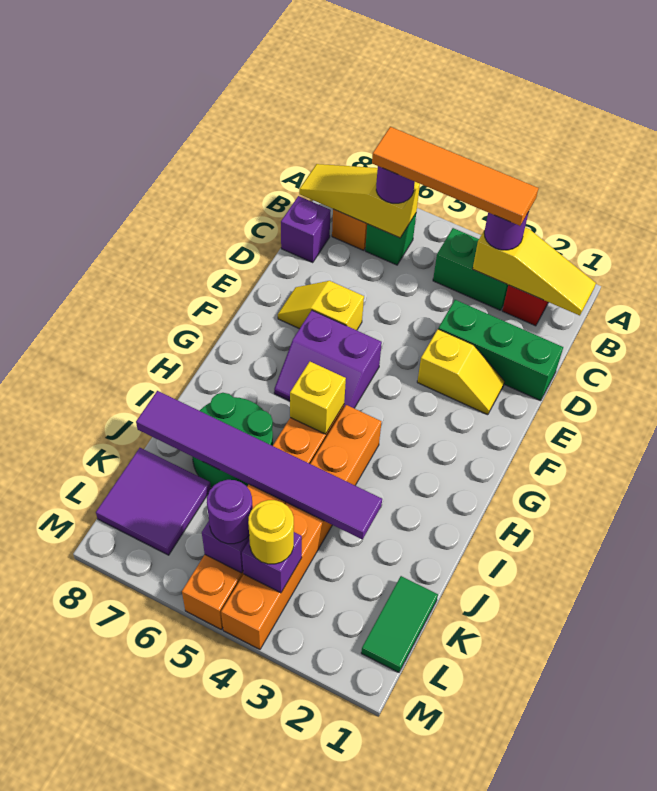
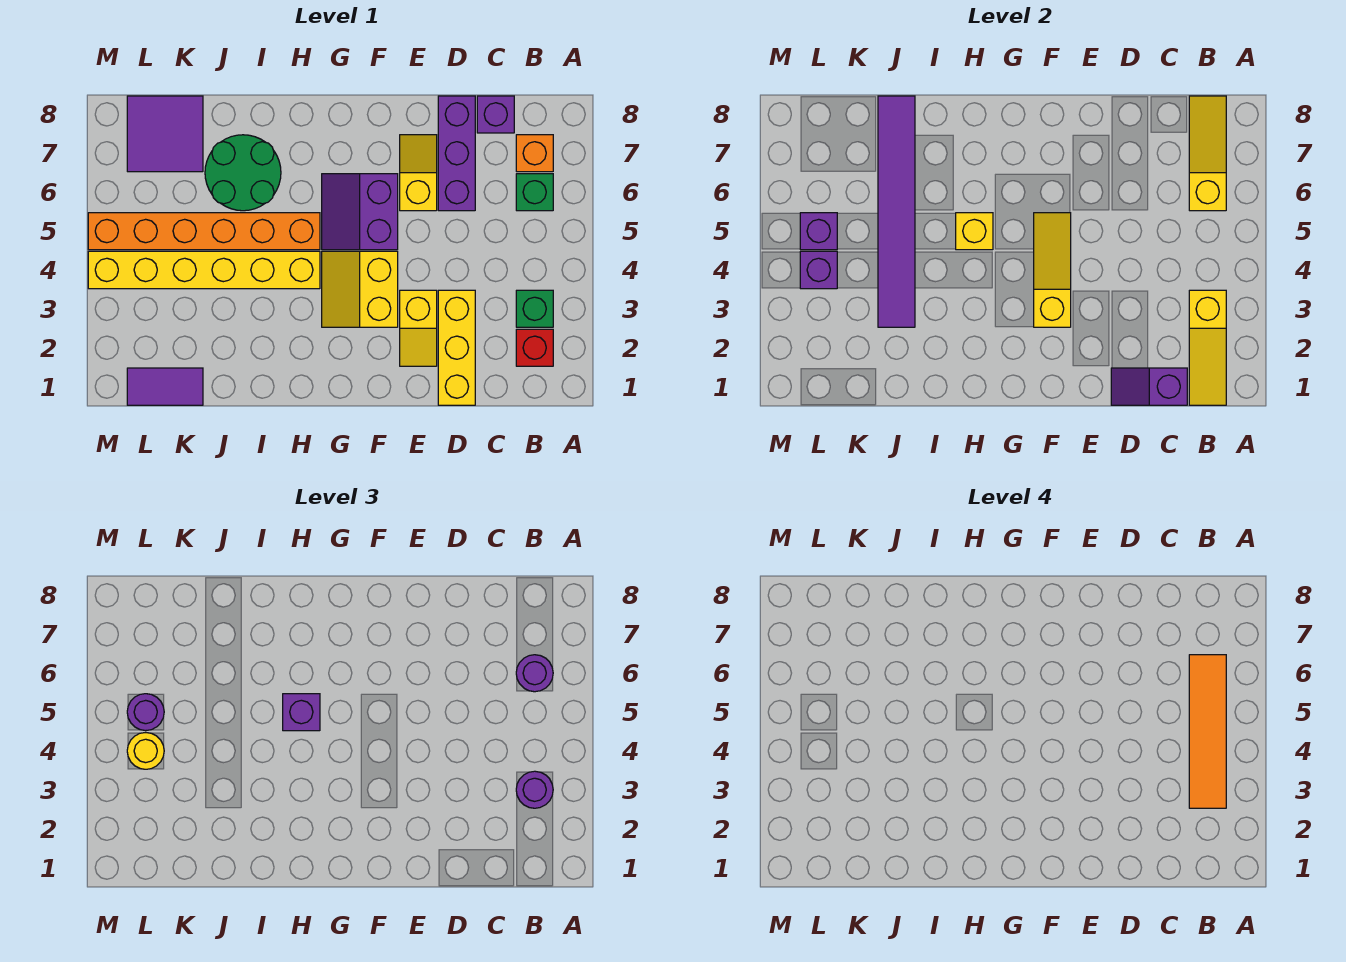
green 1x2 brick [433,228,508,310] -> green 1x1 brick [516,290,553,327]
none -> purple 1x2 slope [1111,368,1187,405]
green 1x3 brick [438,300,563,401] -> yellow 1x3 brick [438,290,475,405]
none -> purple 1x3 brick [438,96,475,211]
none -> yellow 2x2 slope [322,251,398,327]
none -> yellow 1x3 slope [1034,213,1071,327]
orange 1x6 brick [221,405,381,650] -> yellow 1x6 brick [88,251,320,289]
none -> purple 1x1 brick [283,694,320,731]
green 1x2 tile [361,576,438,673] -> purple 1x2 tile [127,368,203,405]

